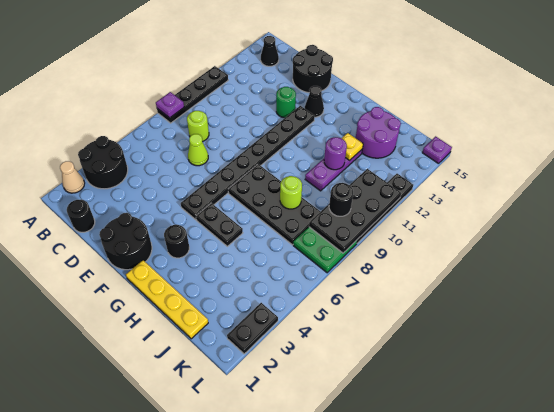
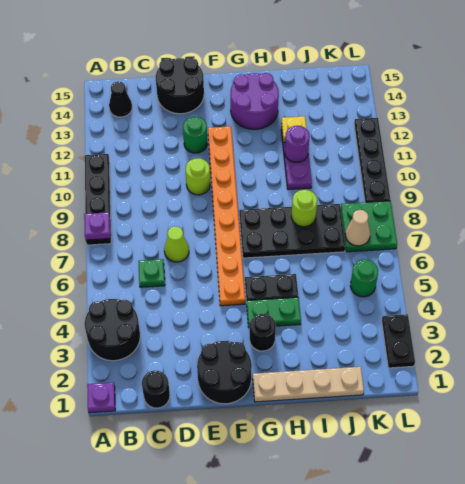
tan 1x1 cone [60,161,85,193] -> tan 1x1 cone moved to [345,210,370,246]
none -> green 1x1 plate [138,259,165,287]
lime 1x1 round brick [187,111,209,142] -> lime 1x1 round brick moved to [185,158,210,195]
black 1x8 plate [181,106,315,220] -> orange 1x8 plate [208,126,245,306]
black 1x1 cone [305,86,324,117] -> none
yellow 1x4 plate [126,260,208,339] -> tan 1x4 plate [253,367,364,402]
none -> green 1x2 plate [247,297,301,328]
purple 2x2 round brick [356,107,401,158] -> purple 2x2 round brick moved to [231,73,279,129]
none -> green 1x1 round brick [350,260,378,297]
black 2x4 plate [309,169,401,253] -> none
black 1x1 round brick [329,183,353,216] -> none
purple 1x1 plate [422,136,452,164] -> purple 1x1 plate moved to [87,382,115,413]

